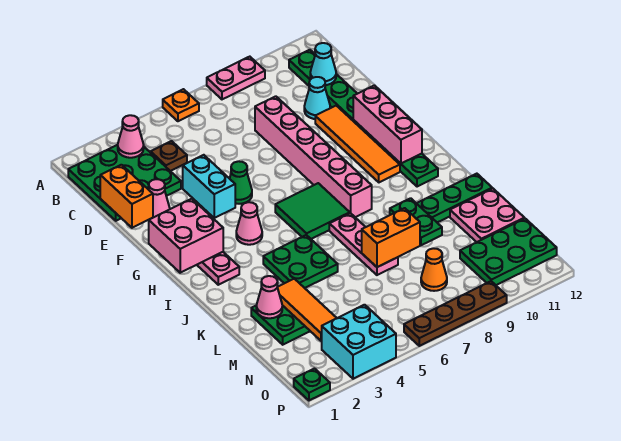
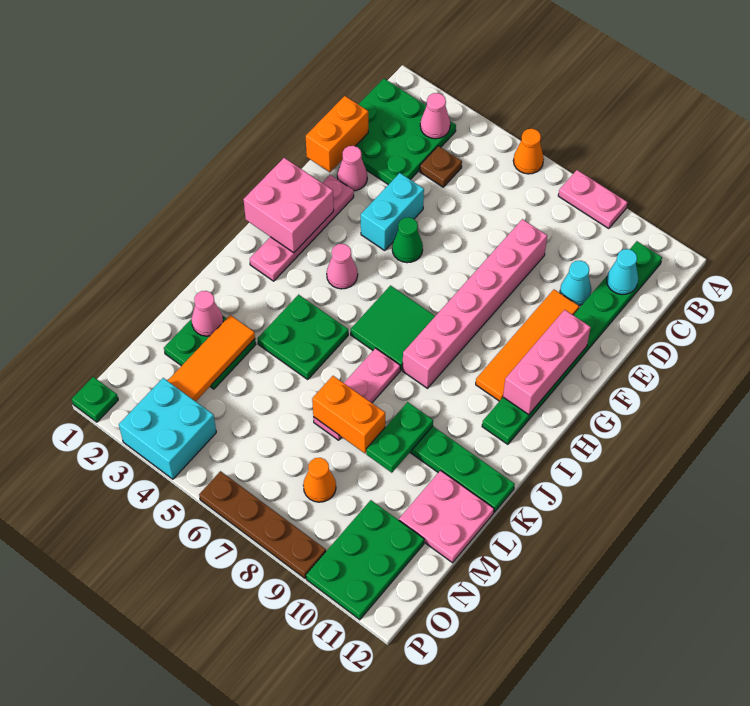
orange 1x1 plate [163,89,199,121] -> orange 1x1 cone [513,129,544,174]
green 2x3 plate [460,218,557,285] -> green 2x3 plate turned to [306,500,424,620]

